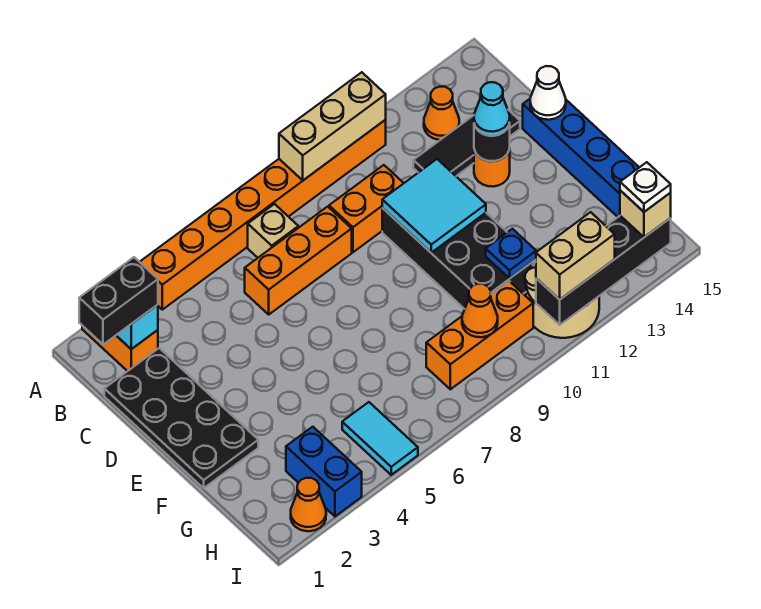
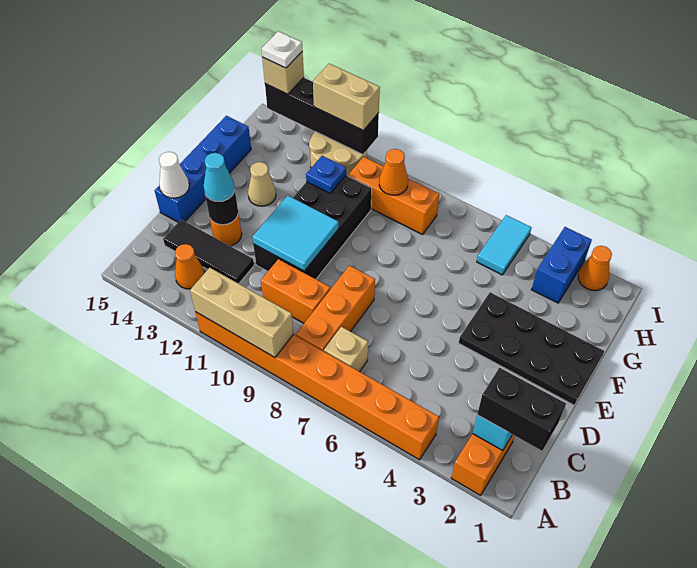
black 2x4 plate [104,348,258,488] -> black 2x4 plate turned to [459,292,604,405]
orange 1x3 brick [245,207,352,314] -> orange 1x3 brick turned to [296,265,375,351]
none -> tan 1x1 cone [248,162,276,206]

